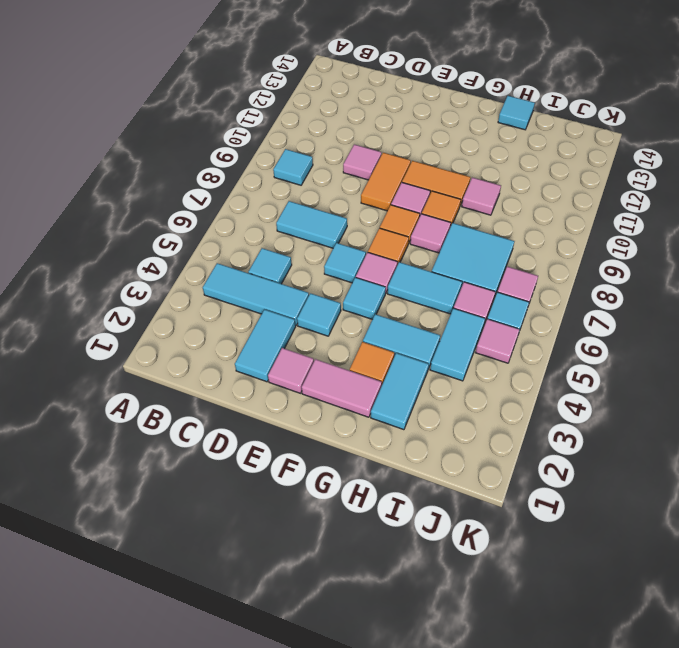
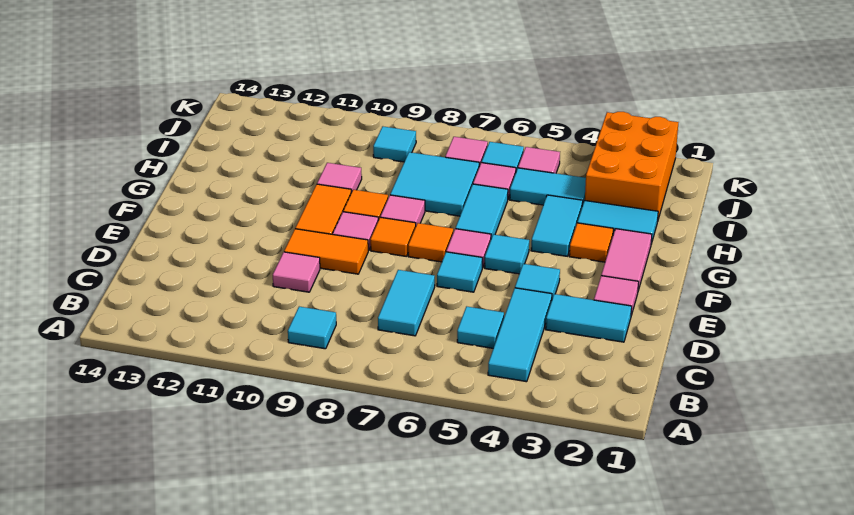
cyan 1x1 tile [498,96,535,130] -> cyan 1x1 tile moved to [373,126,416,162]
none -> orange 2x3 brick [585,112,678,219]

